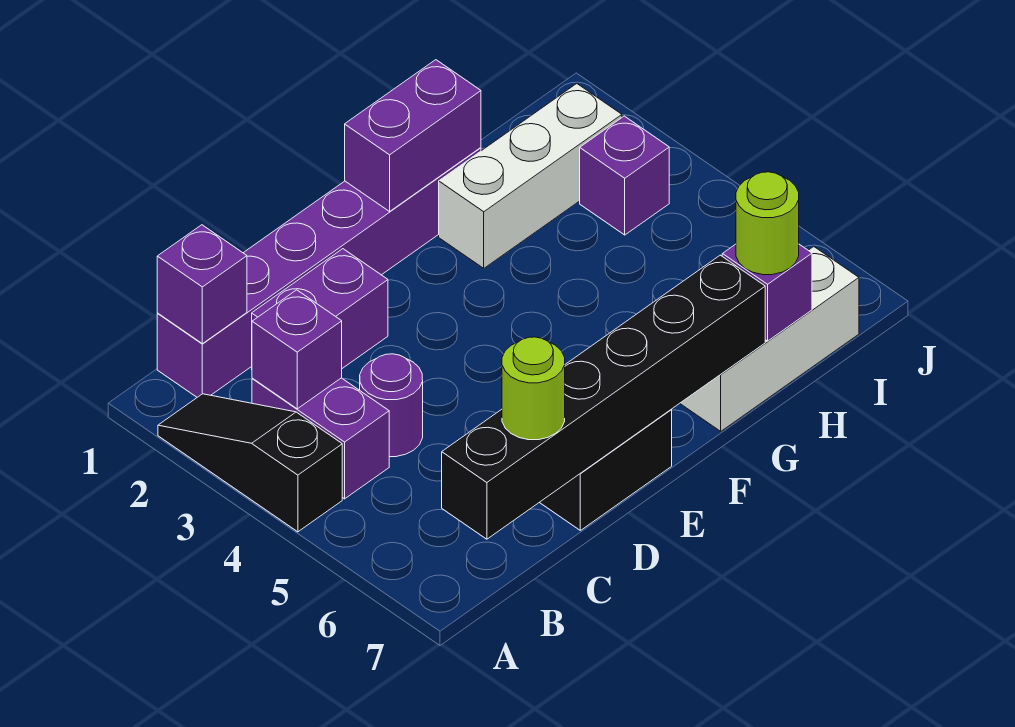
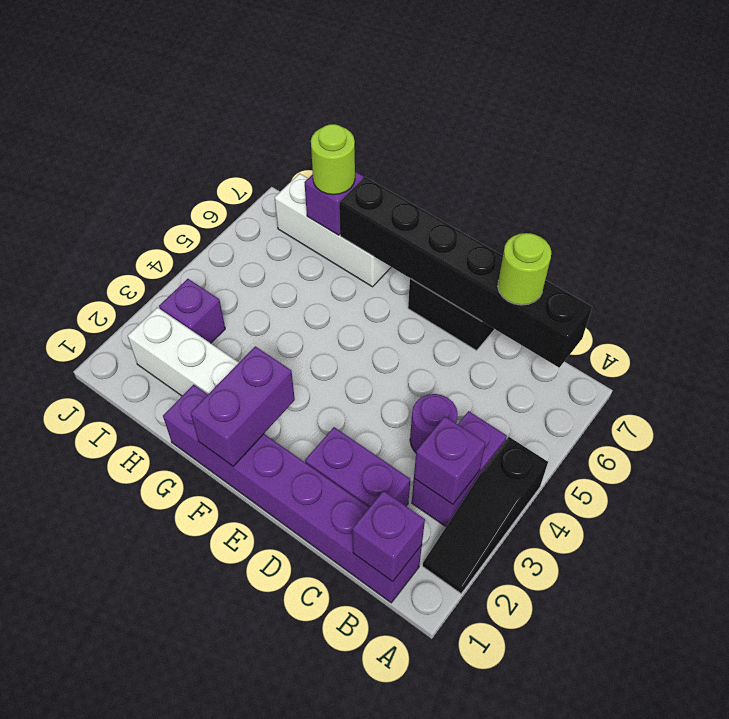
purple 1x2 brick [345,60,481,211] -> purple 1x2 brick turned to [190,346,295,466]

